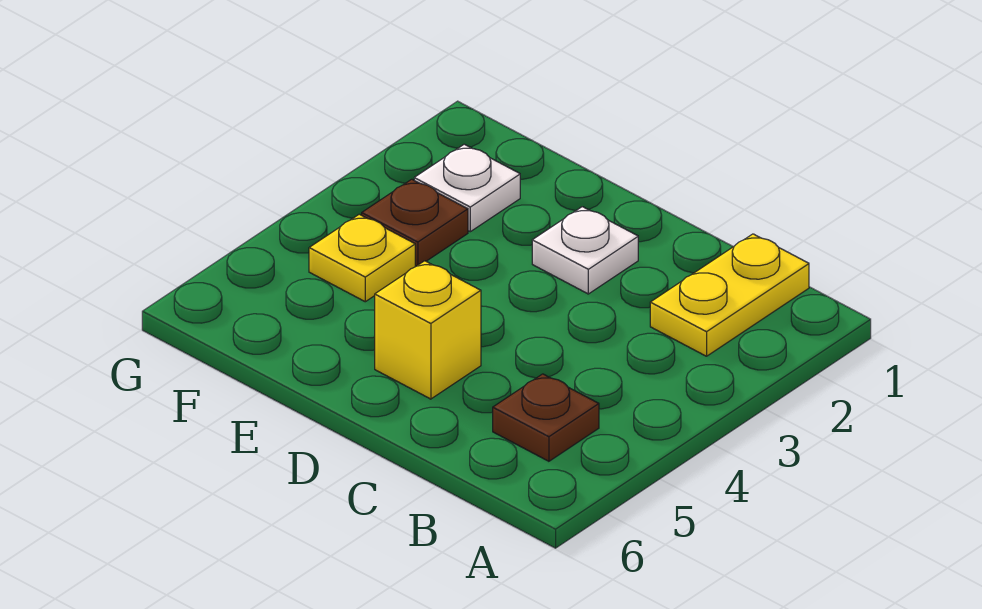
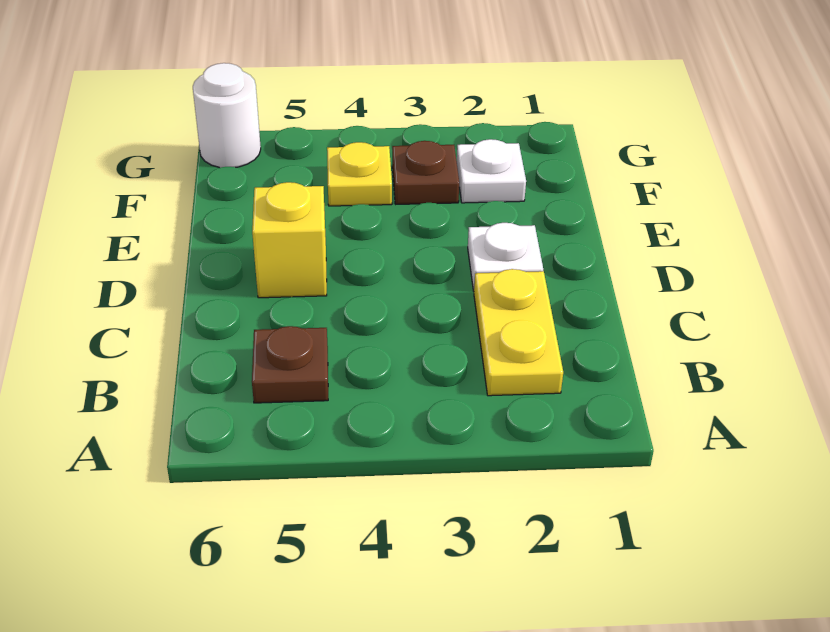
yellow 1x2 plate [650,234,809,356] -> yellow 1x2 plate turned to [474,269,563,396]
none -> white 1x1 round brick [193,63,261,168]

